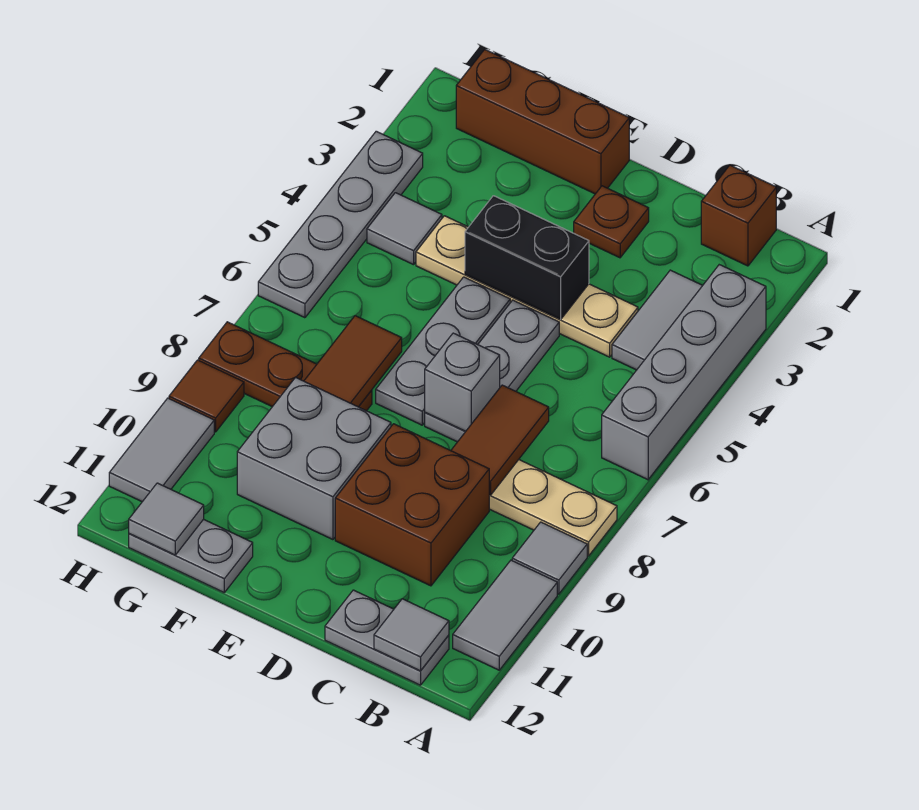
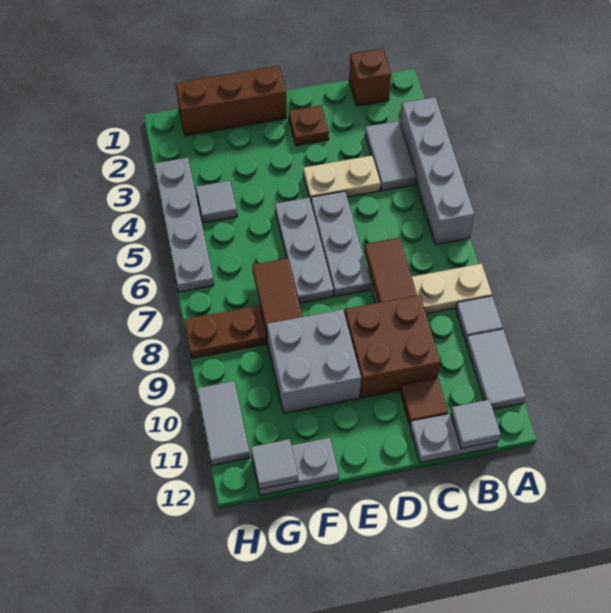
tan 1x4 plate [416,216,638,357] -> tan 1x2 plate [303,156,381,201]
black 1x2 brick [465,196,589,320] -> none
grey 1x1 brick [425,333,500,431] -> none
brown 1x1 tile [169,360,244,432] -> brown 1x1 tile moved to [400,378,448,426]

